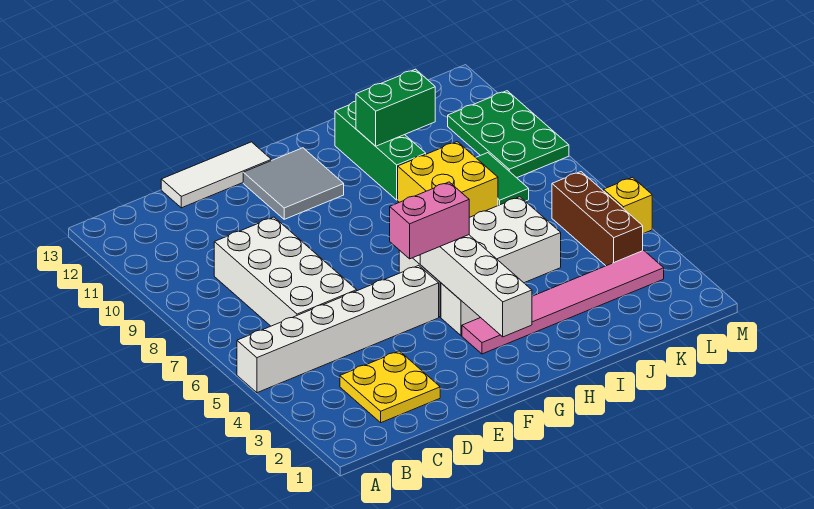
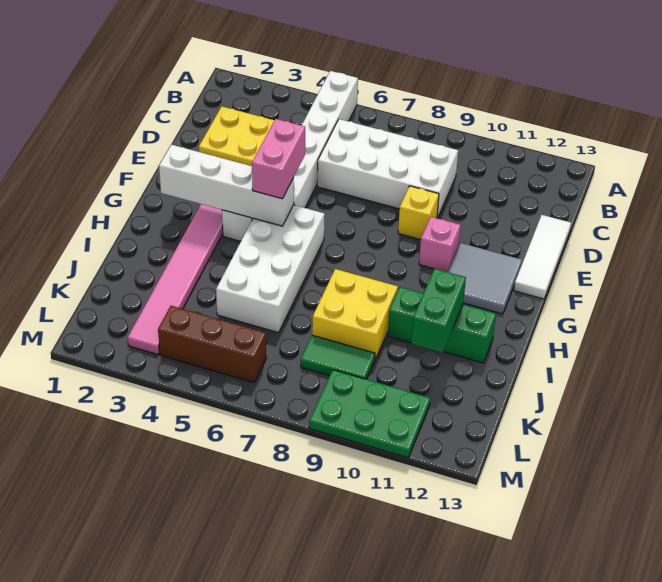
none -> pink 1x1 brick [419,217,461,272]
yellow 1x1 brick [603,177,652,234] -> yellow 1x1 brick moved to [398,186,439,240]

